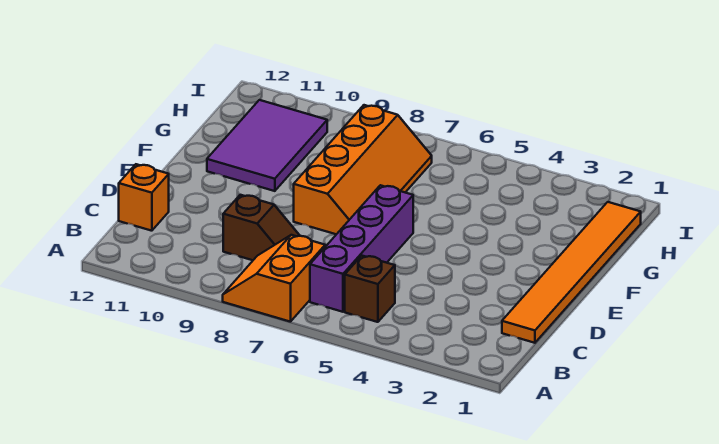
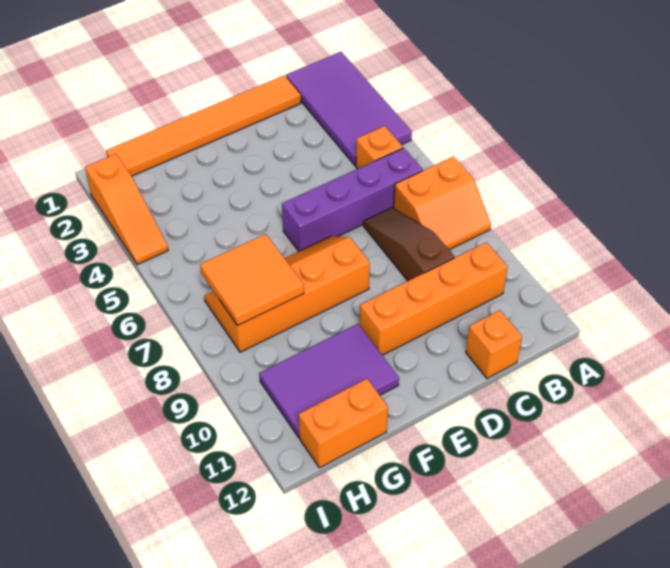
none -> purple 2x4 tile [286,52,412,166]
brown 1x1 brick [345,256,395,322] -> orange 1x1 brick [356,126,403,169]
none -> orange 1x4 brick [360,242,508,355]
brown 1x2 slope [223,195,300,260] -> brown 1x3 slope [363,208,454,281]
none -> orange 2x2 tile [200,234,304,326]
none -> orange 1x2 brick [299,379,388,468]
none -> orange 1x3 slope [85,154,168,265]

